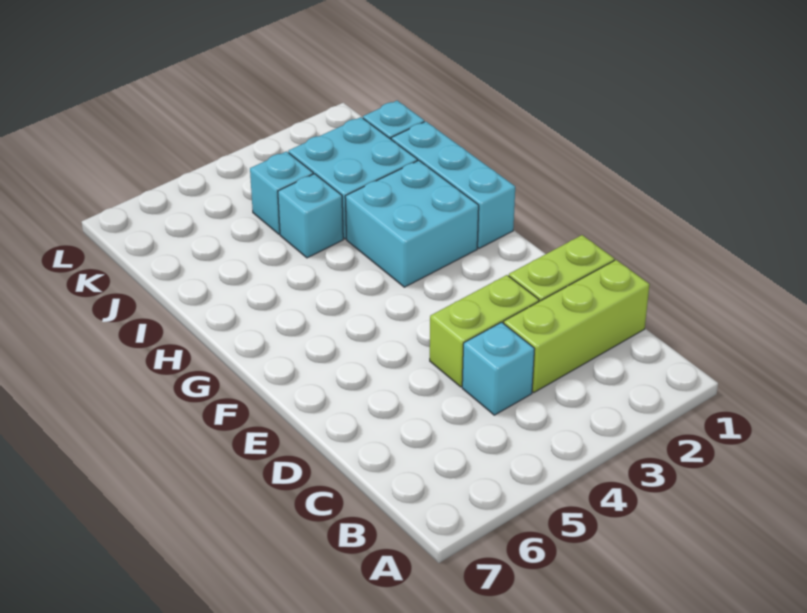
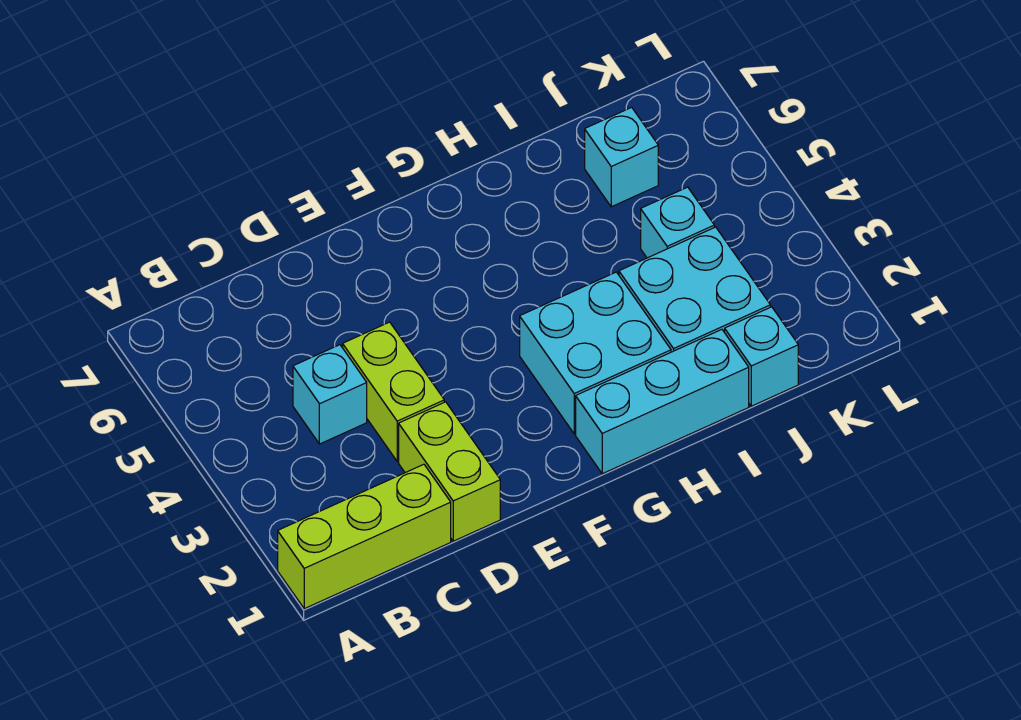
lime 1x3 brick [503,260,650,392] -> lime 1x3 brick turned to [278,464,451,609]
cyan 1x1 brick [278,174,343,258] -> cyan 1x1 brick moved to [585,107,658,207]

